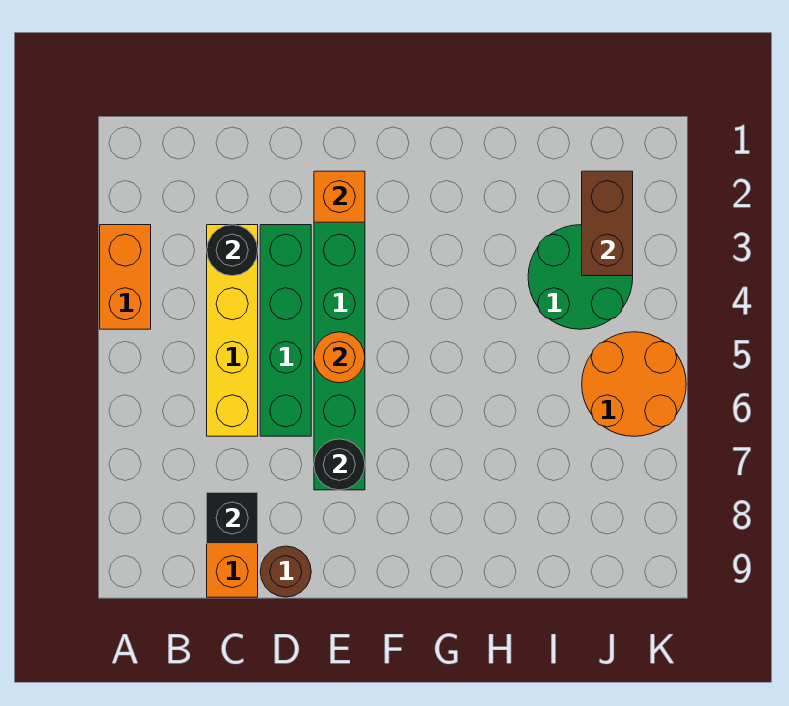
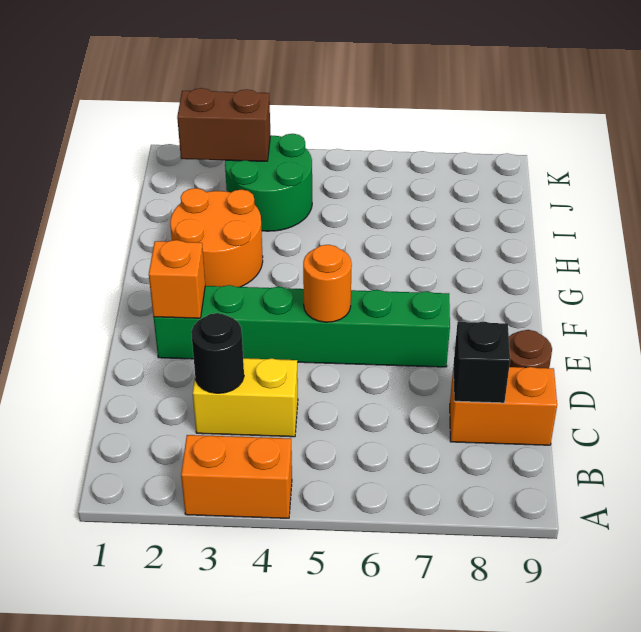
yellow 1x4 brick [207,225,258,436] -> yellow 1x2 brick [193,358,298,437]
green 1x4 brick [260,225,311,436] -> none
black 1x1 round brick [314,439,365,490] -> none
orange 2x2 round brick [582,332,686,436] -> orange 2x2 round brick moved to [170,188,263,287]

